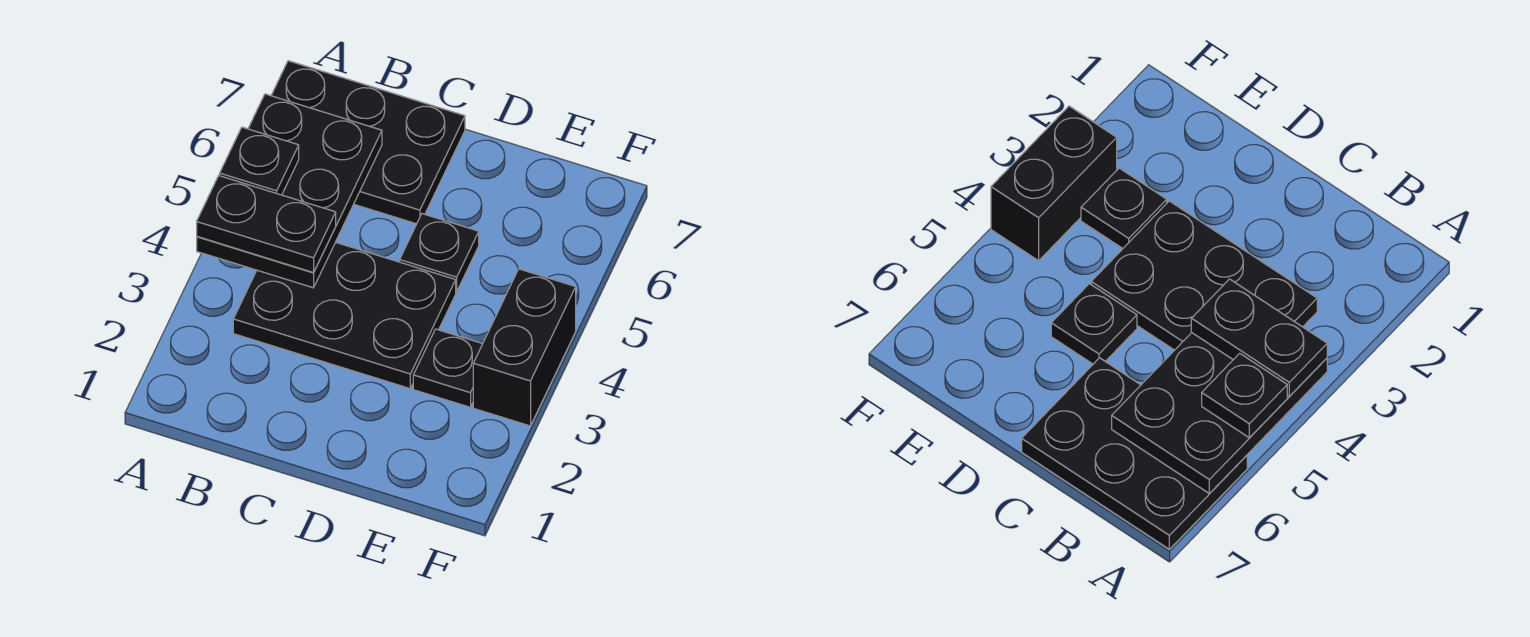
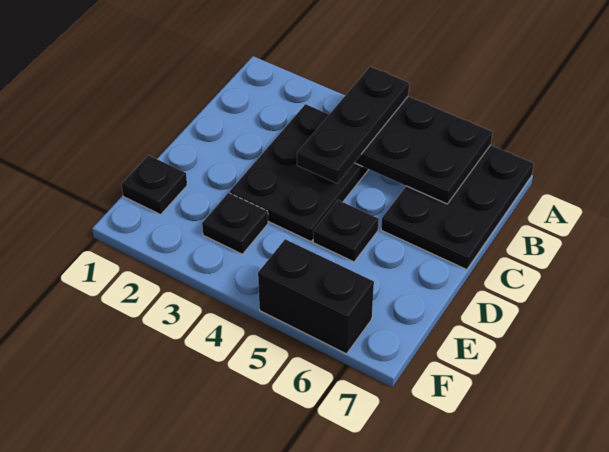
black 1x2 plate [197,176,336,273] -> black 1x3 plate [297,67,409,183]
black 1x1 plate [220,127,299,195] -> black 1x1 plate moved to [121,155,187,215]
black 1x2 brick [473,269,576,426] -> black 1x2 brick moved to [258,239,374,354]

